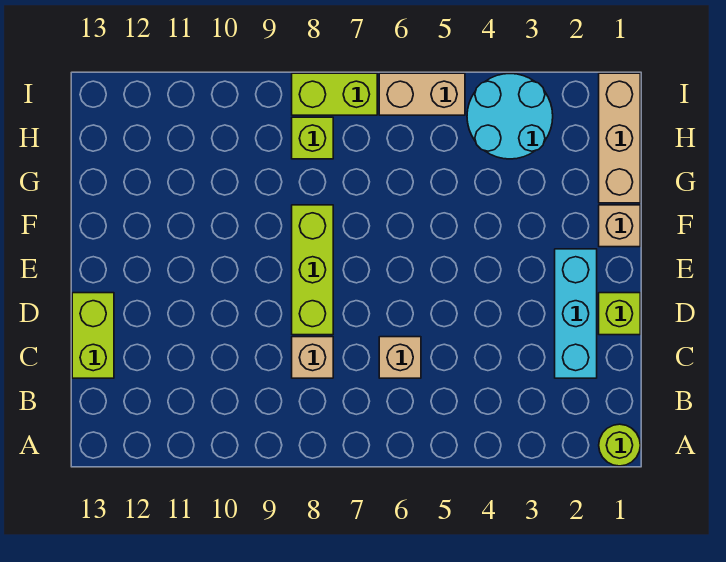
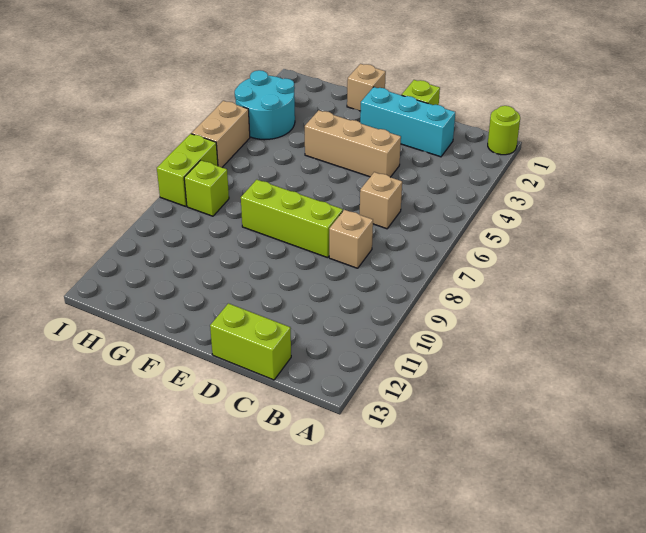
tan 1x3 brick [599,73,640,203] -> tan 1x3 brick moved to [305,110,401,177]

